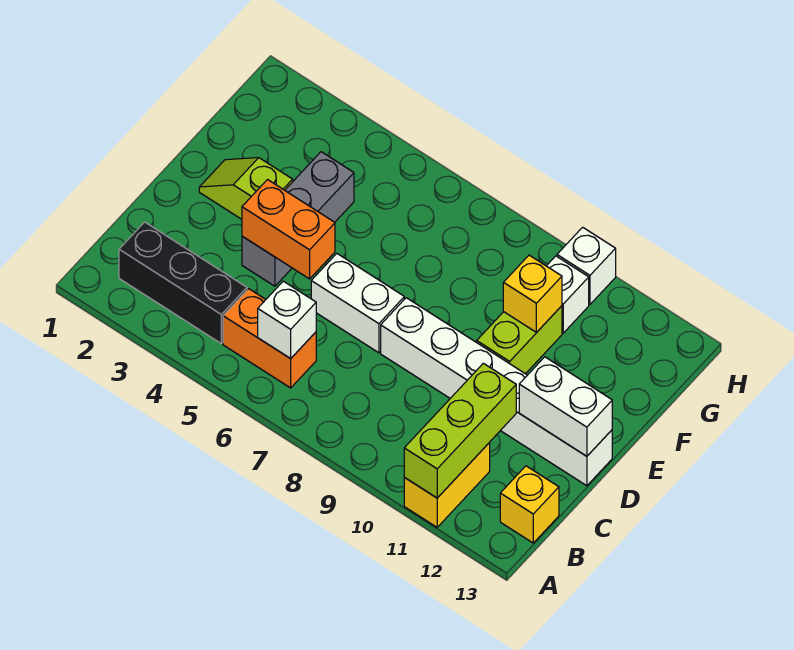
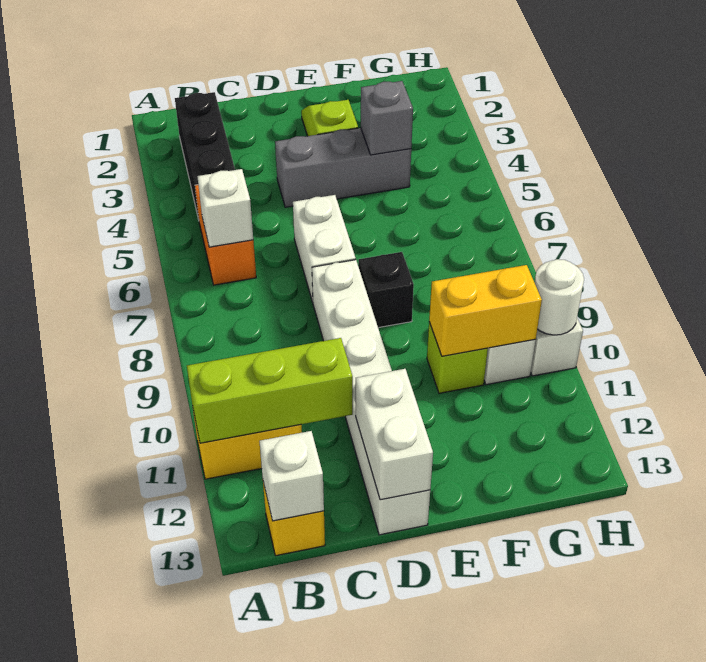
none -> white 1x1 brick [259,431,324,521]
orange 1x2 brick [242,180,335,279] -> none
none -> black 1x1 brick [358,252,414,328]
lime 1x2 brick [477,306,562,374] -> lime 1x1 brick [427,322,488,393]
none -> grey 1x1 brick [361,81,413,155]
yellow 1x1 brick [503,255,562,332] -> yellow 1x2 brick [429,265,542,356]
none -> white 1x1 round brick [535,259,584,335]

